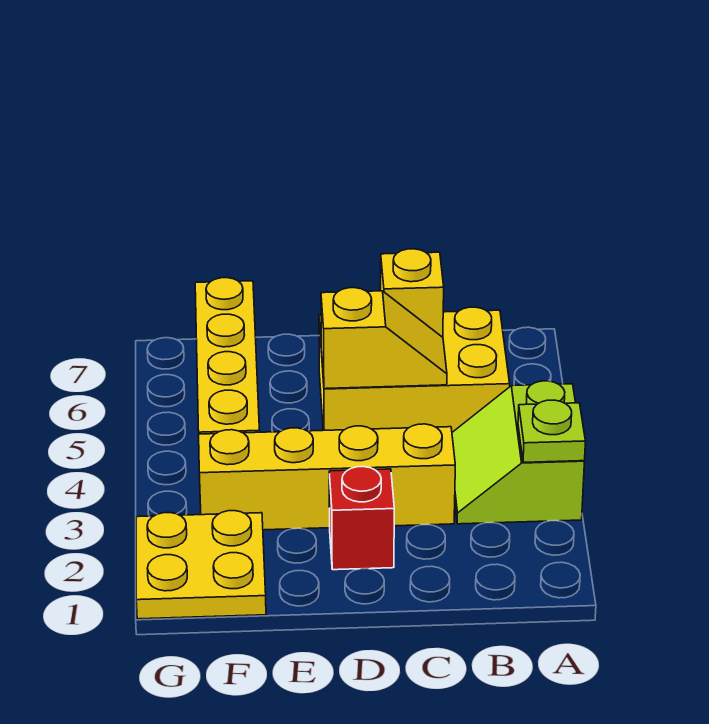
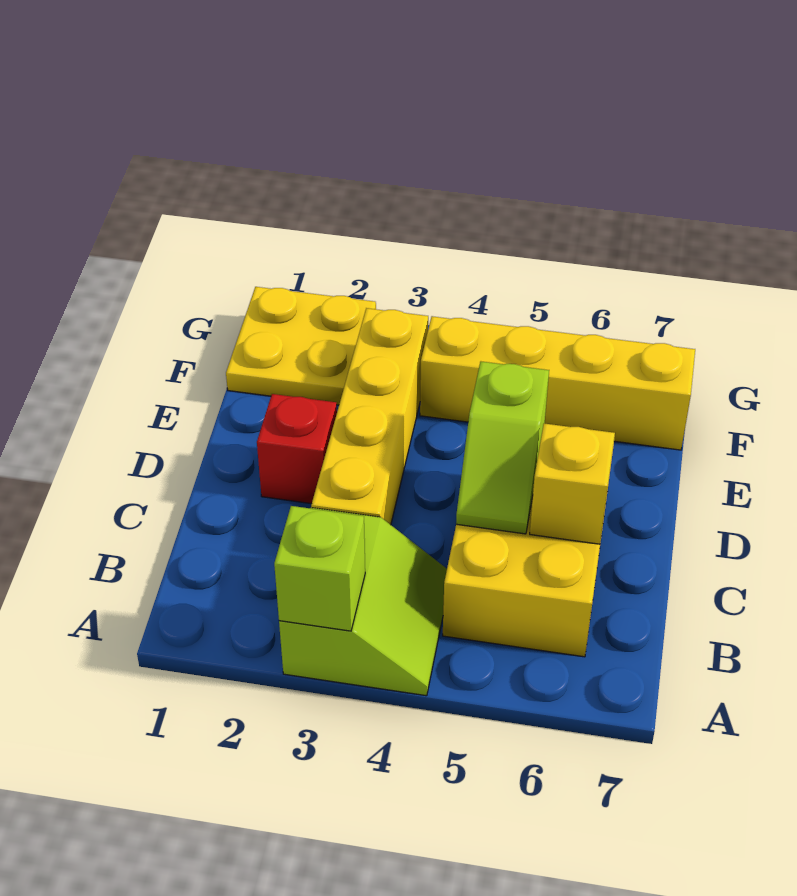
lime 2x2 slope [452,381,585,524] -> lime 2x2 slope turned to [279,508,447,696]
lime 1x1 plate [518,400,586,462] -> lime 1x1 brick [274,506,365,631]
yellow 1x2 slope [321,288,447,389] -> lime 1x2 slope [456,362,549,534]

